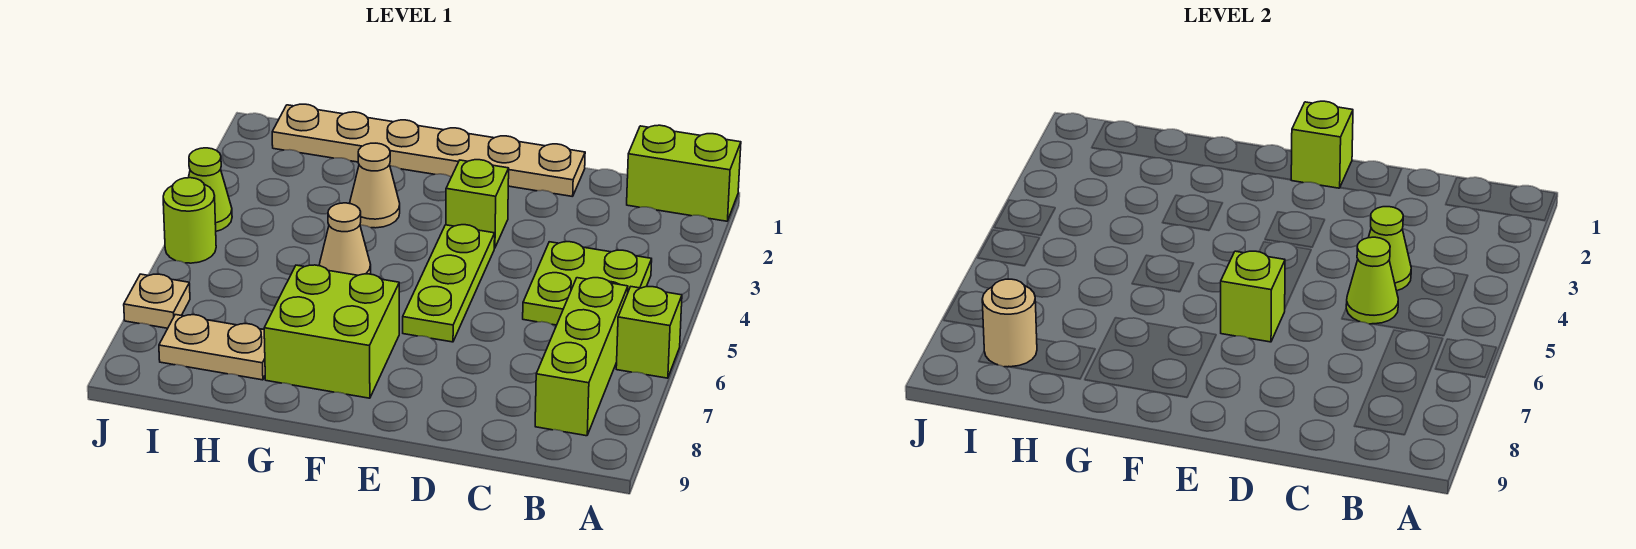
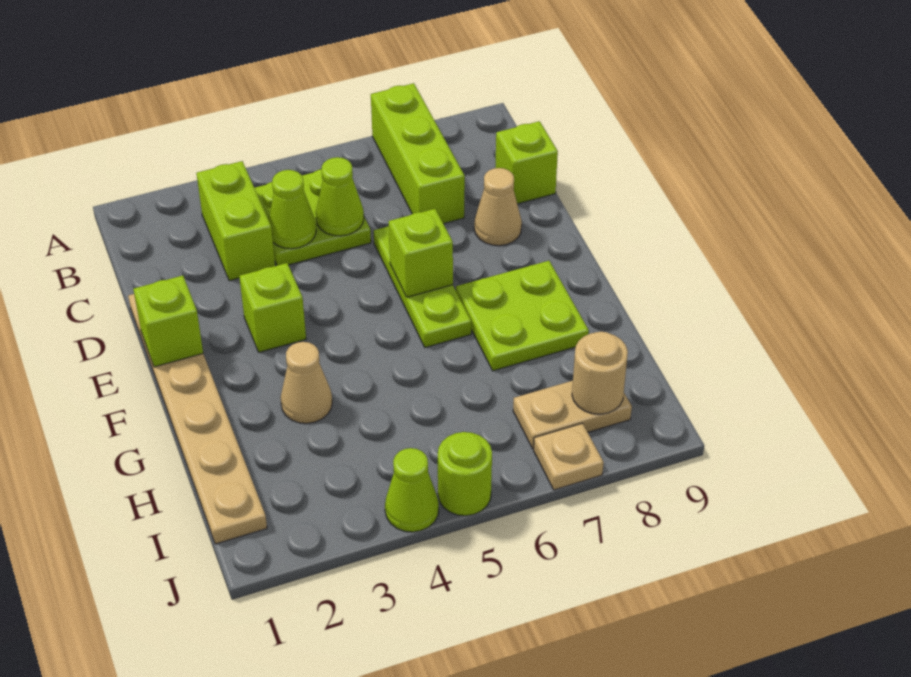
lime 1x2 brick [627,125,741,221] -> lime 1x2 brick moved to [196,161,275,281]
lime 1x1 brick [616,287,682,378] -> lime 1x1 brick moved to [495,121,558,204]
lime 1x3 brick [535,278,628,436] -> lime 1x3 brick turned to [371,83,465,224]
lime 1x3 plate [403,225,495,342] -> lime 1x3 plate turned to [374,226,471,347]
lime 2x2 brick [264,265,399,398] -> lime 2x2 plate [456,261,589,371]
tan 1x1 cone [319,203,371,275] -> tan 1x1 cone moved to [474,168,522,246]
tan 1x2 plate [159,315,265,380] -> tan 1x2 plate turned to [513,381,632,449]

